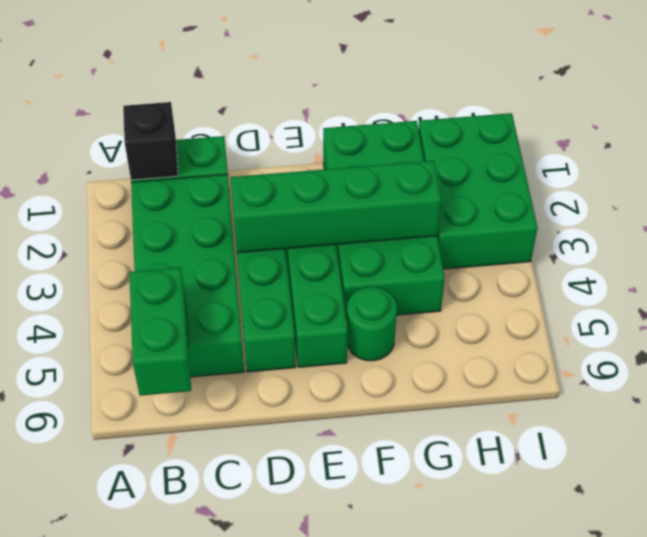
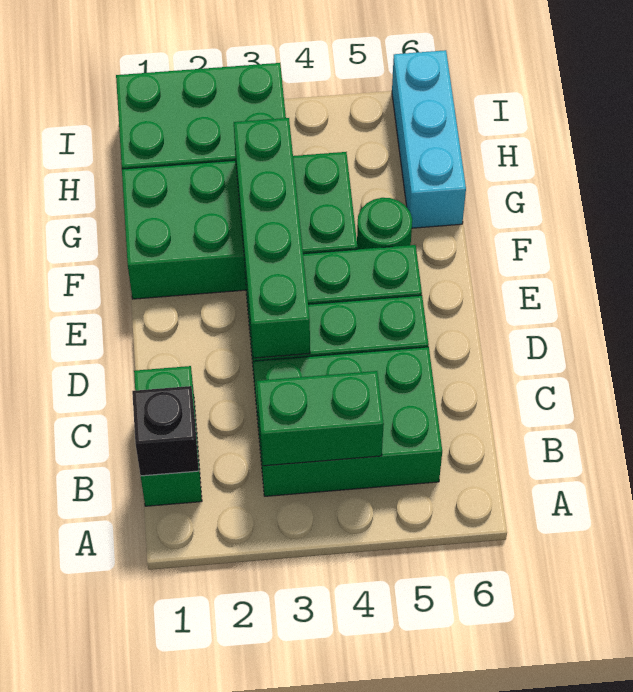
green 2x4 brick [131,174,244,377] -> green 2x3 brick [254,347,442,496]
green 1x2 brick [129,267,191,396] -> green 1x2 brick moved to [257,371,384,466]
none -> cyan 1x3 brick [392,50,466,228]

